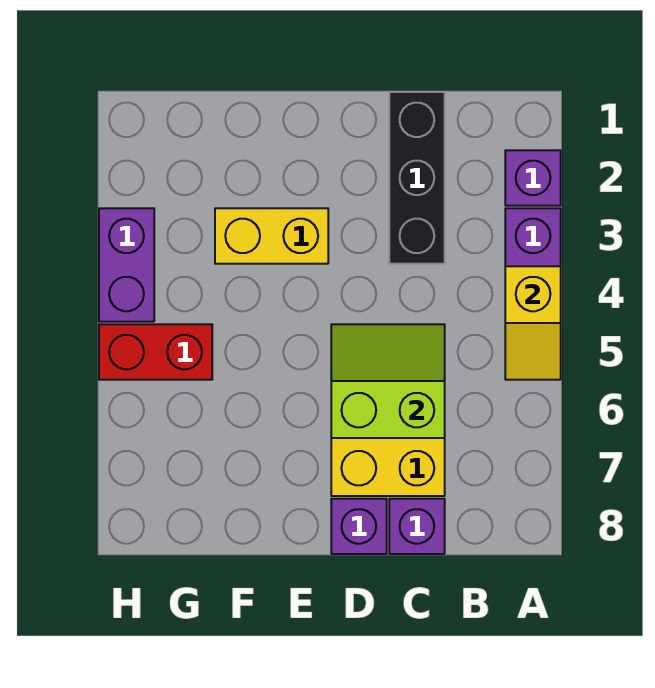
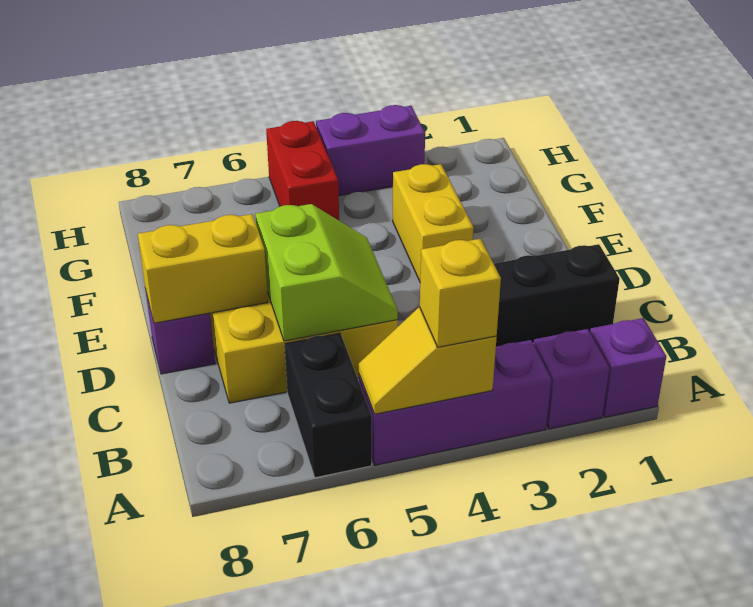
none -> yellow 1x1 brick [420,239,501,347]
none -> black 1x2 brick [285,333,372,478]
purple 1x1 brick [389,499,445,554] -> purple 1x1 brick moved to [590,318,666,417]
none -> yellow 1x2 brick [138,214,268,323]

